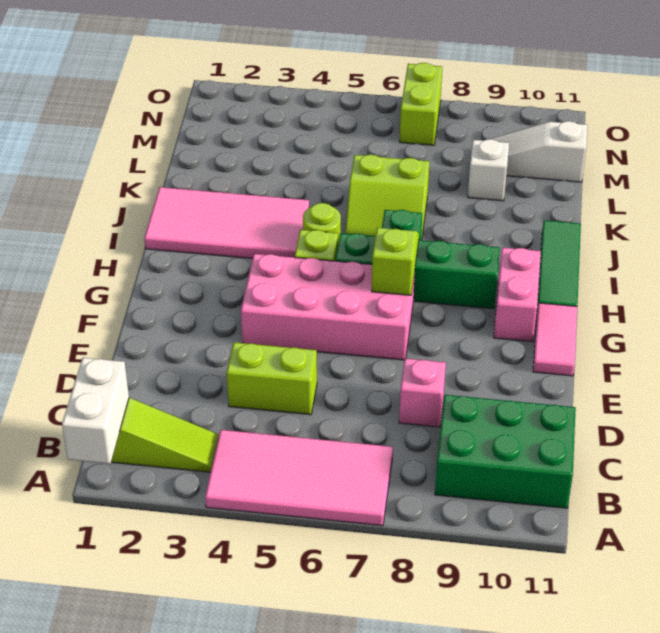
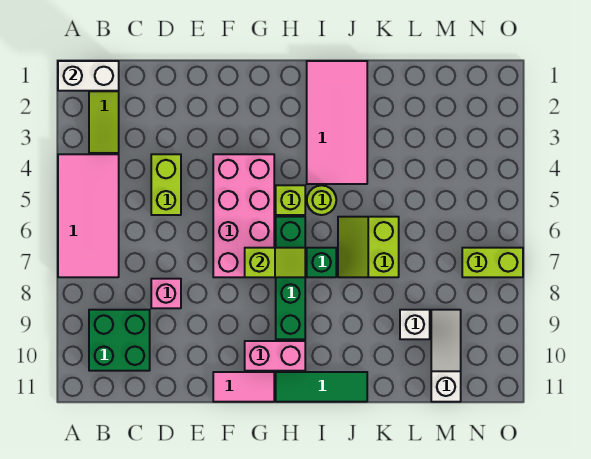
green 2x3 brick [435,395,576,508] -> green 2x2 brick [89,310,150,371]

